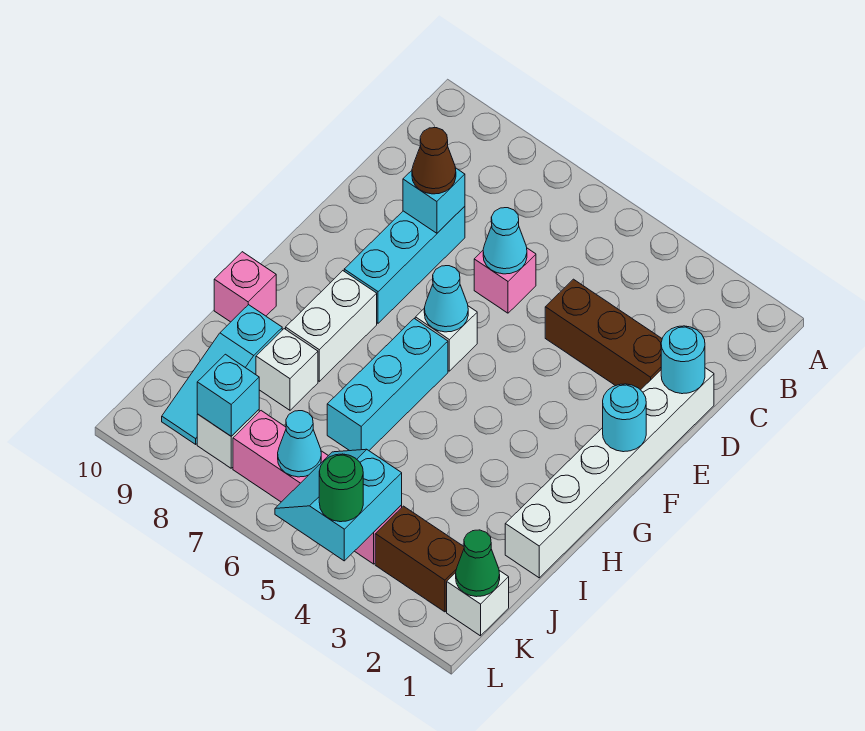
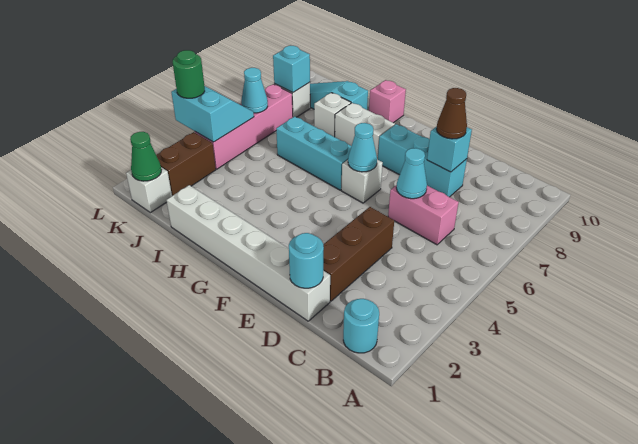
pink 1x1 brick [474,248,536,313] -> pink 1x2 brick [388,185,459,245]
cyan 1x1 round brick [603,384,646,452] -> cyan 1x1 round brick moved to [343,299,379,353]

